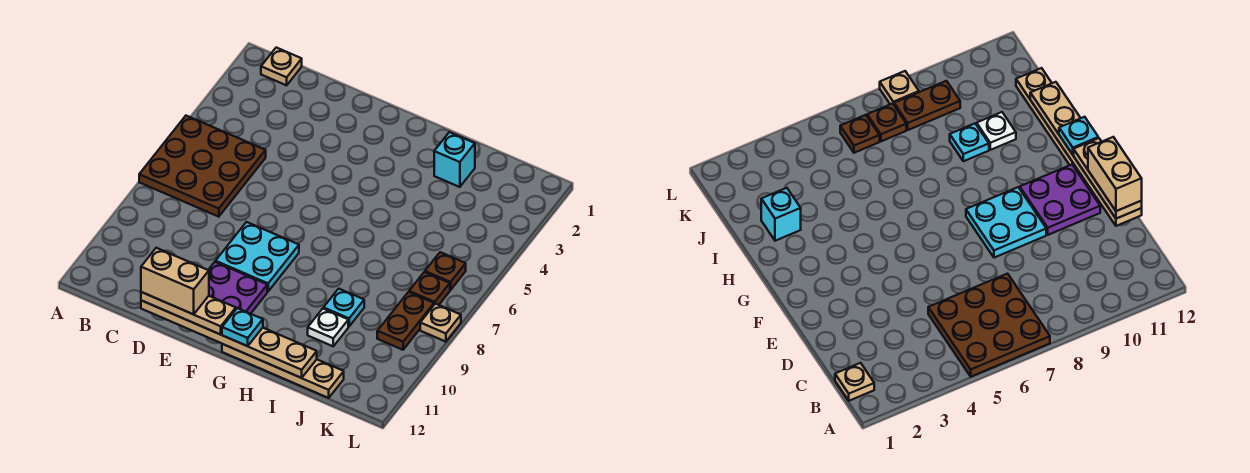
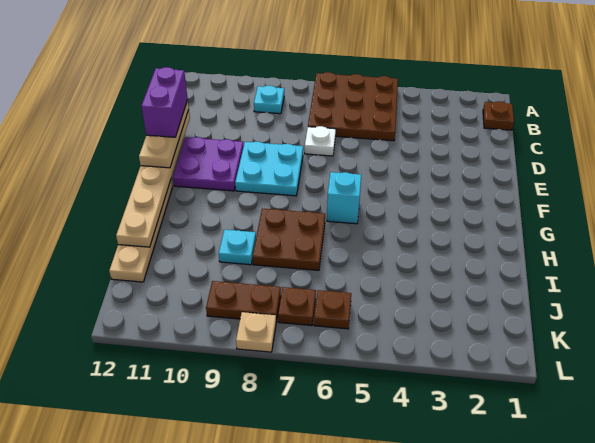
tan 1x1 plate [261,48,302,85] -> brown 1x1 plate [483,101,514,130]
tan 1x2 brick [141,248,209,314] -> purple 1x2 brick [141,67,188,137]
cyan 1x1 plate [222,308,263,346] -> cyan 1x1 plate moved to [254,86,284,114]
none -> brown 2x2 plate [253,209,325,270]
cyan 1x1 brick [434,132,475,187] -> cyan 1x1 brick moved to [327,172,361,224]
white 1x1 plate [308,309,348,346] -> white 1x1 plate moved to [305,126,336,156]

